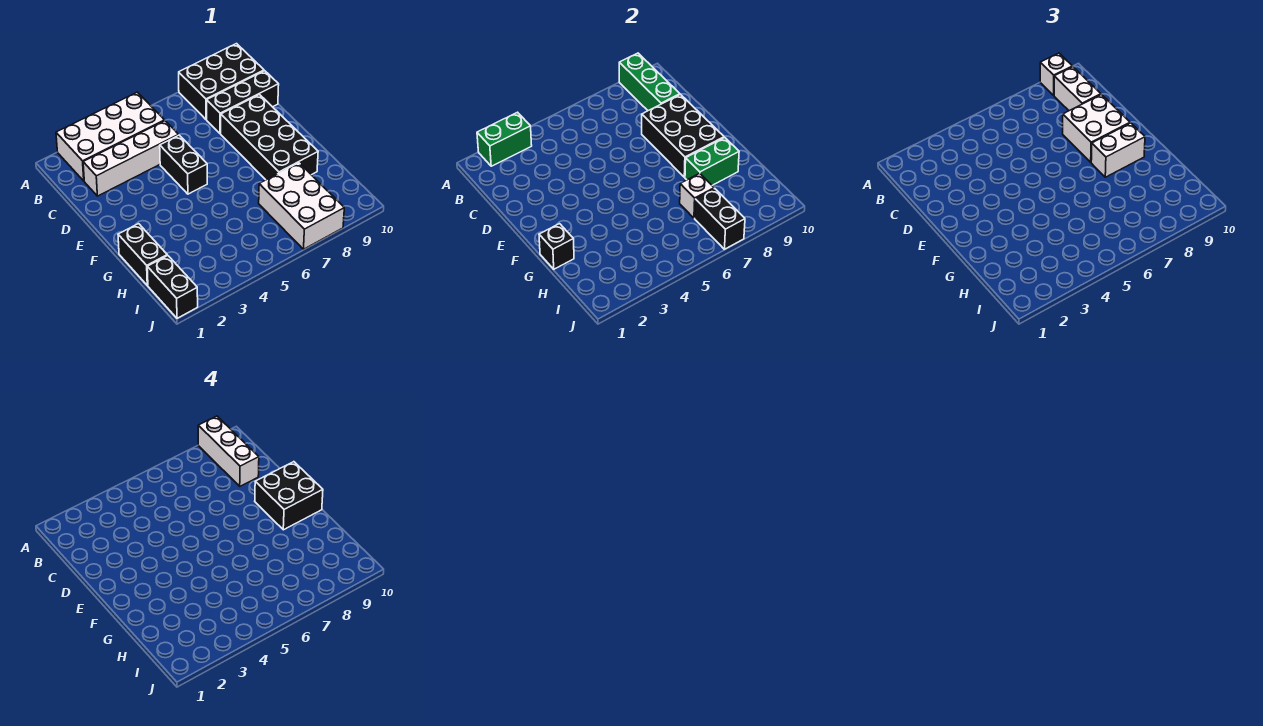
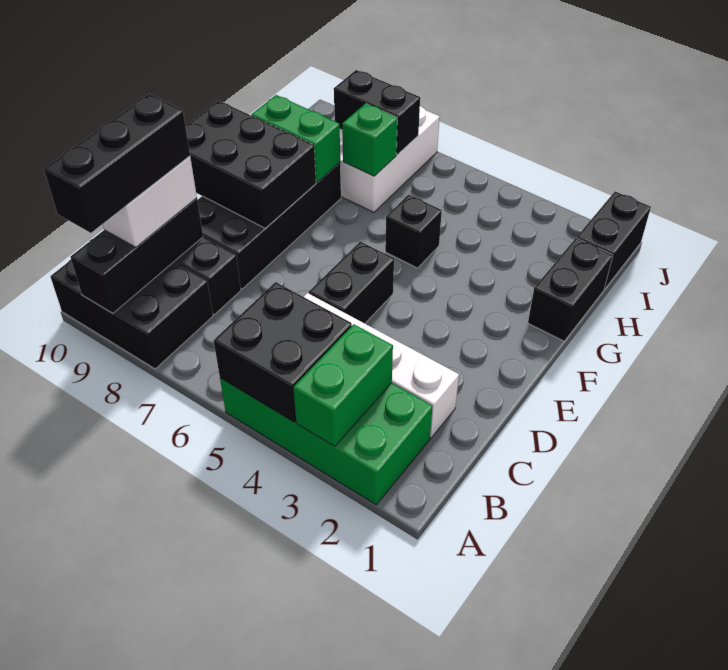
white 2x4 brick [56,92,165,181] -> green 2x4 brick [220,378,433,505]
green 1x2 brick [477,112,532,166] -> green 1x2 brick turned to [293,324,393,447]
green 1x3 brick [619,53,680,111] -> black 1x3 brick [70,198,203,313]
white 1x1 brick [1040,53,1072,95] -> none
white 1x3 brick [198,416,259,486] -> black 1x3 brick [44,94,190,233]
black 2x3 brick [642,94,724,177] -> black 2x3 brick turned to [185,101,316,228]
white 2x2 brick [1063,94,1130,162] -> none
black 2x2 brick [255,462,323,530] -> black 2x2 brick moved to [214,282,352,422]
white 1x2 brick [1091,123,1145,177] -> none
black 1x1 brick [539,224,574,269] -> black 1x1 brick moved to [385,195,442,268]
white 1x1 brick [680,173,714,218] -> green 1x1 brick [342,104,397,176]
black 1x2 brick [695,189,745,249] -> black 1x2 brick turned to [334,70,420,155]

